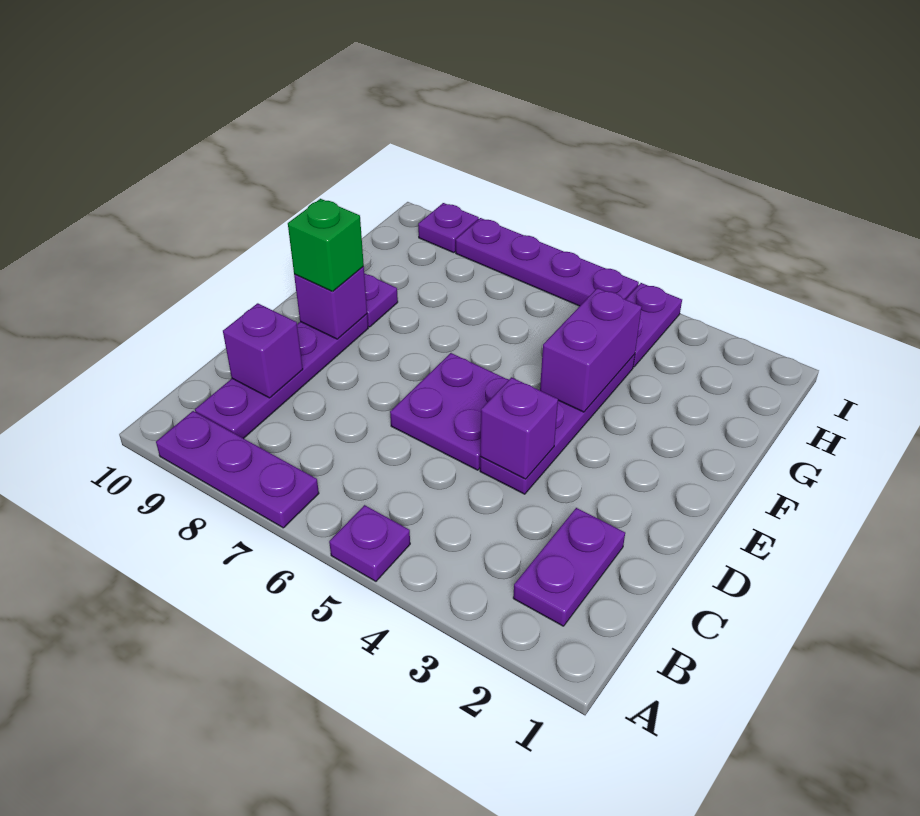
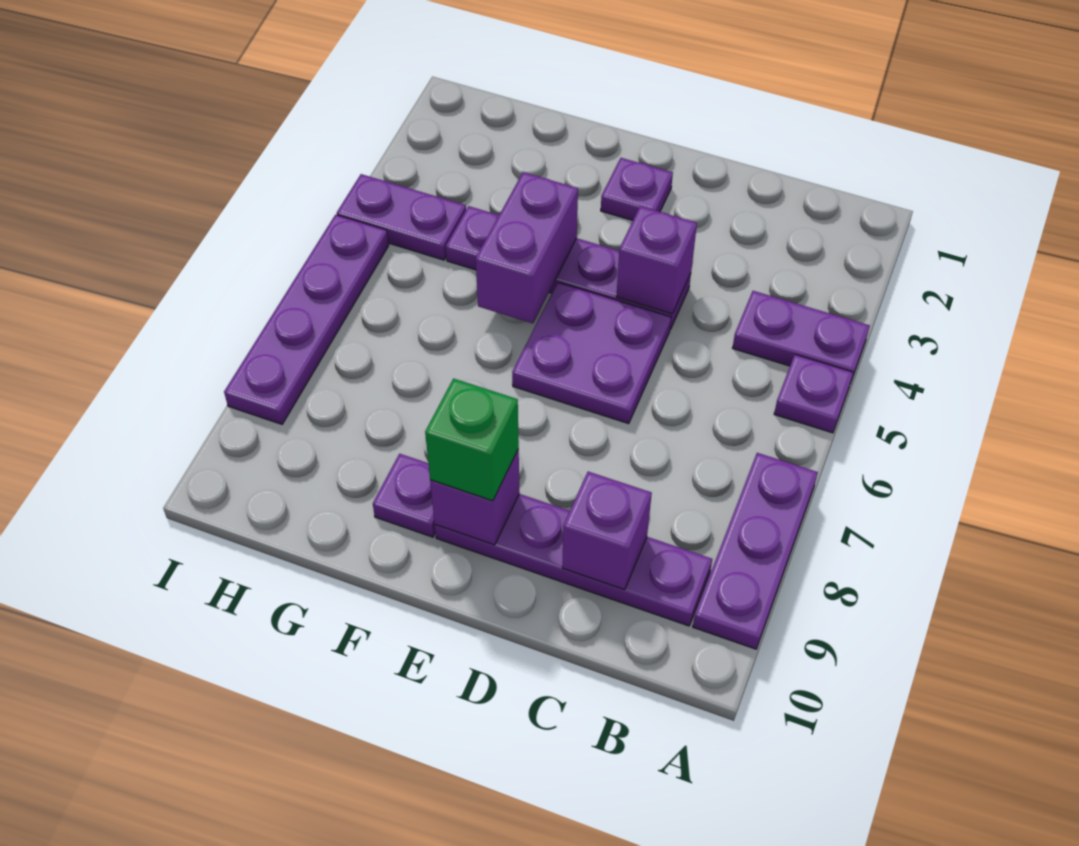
purple 1x2 plate [513,508,625,626] -> purple 1x2 plate moved to [733,291,870,381]
purple 1x2 brick [540,288,642,412] -> purple 1x2 brick turned to [476,172,578,323]
purple 1x1 plate [418,203,479,253] -> purple 1x1 plate moved to [601,158,673,220]

